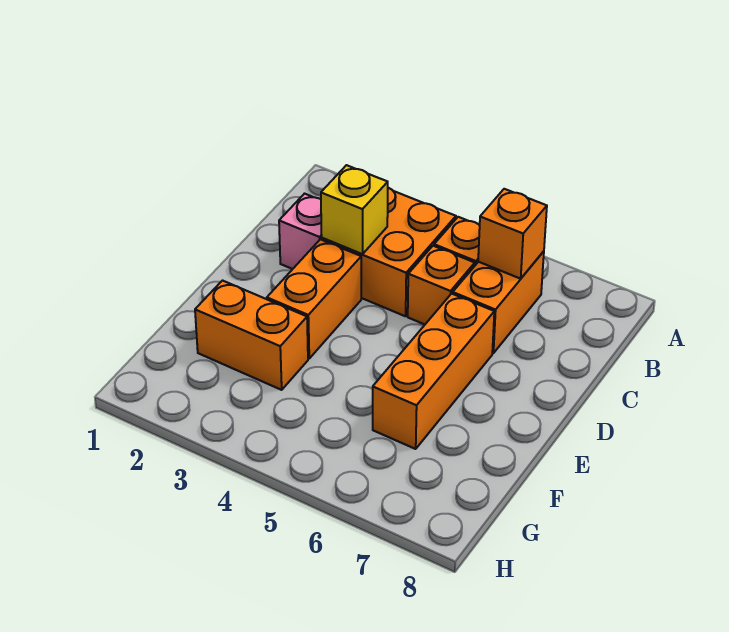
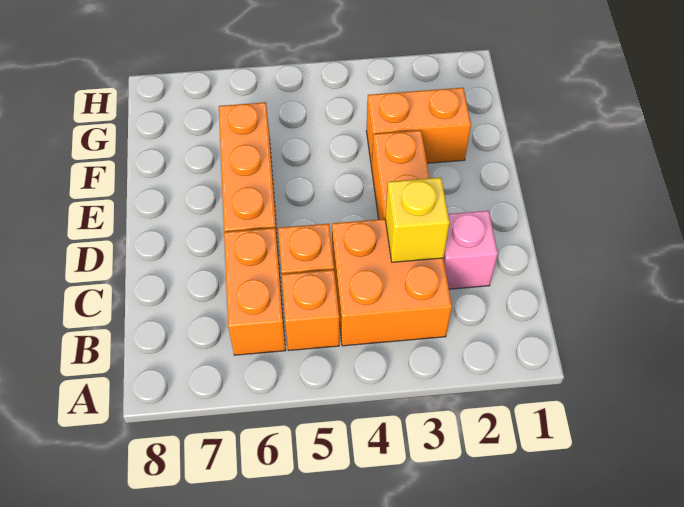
orange 1x1 brick [478,189,547,279] -> none

